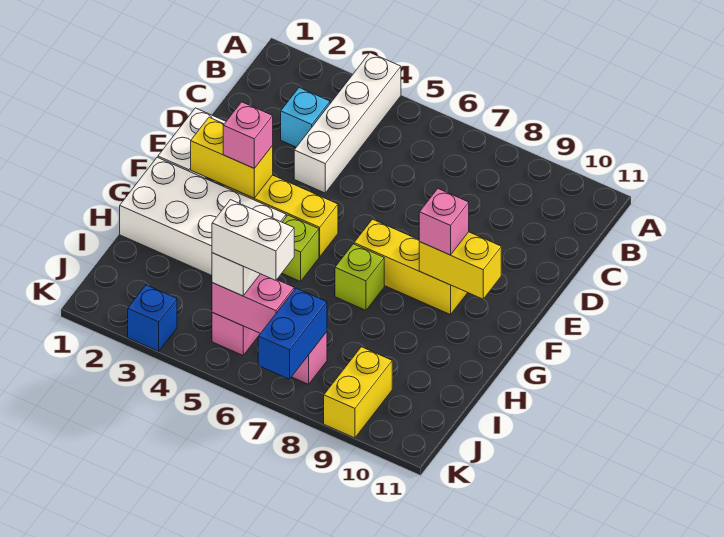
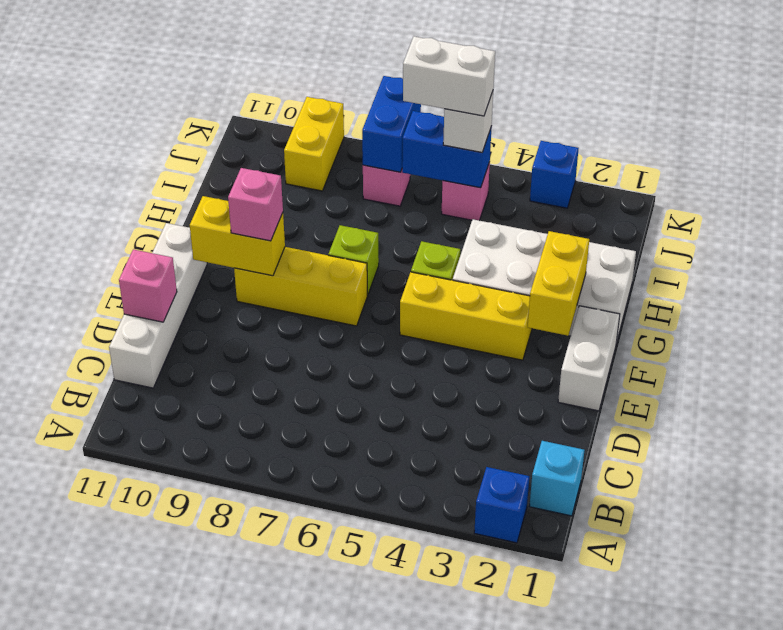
none -> blue 1x1 brick [474,467,529,543]
white 1x4 brick [294,53,401,193] -> white 1x4 brick moved to [109,223,207,388]
cyan 1x1 brick [281,88,330,147] -> cyan 1x1 brick moved to [529,441,584,516]
yellow 1x2 brick [191,117,273,198] -> yellow 1x2 brick turned to [528,231,589,336]
pink 1x1 brick [223,102,273,168] -> pink 1x1 brick moved to [119,249,177,322]
pink 1x2 brick [212,274,294,333] -> blue 1x2 brick [402,111,492,188]

